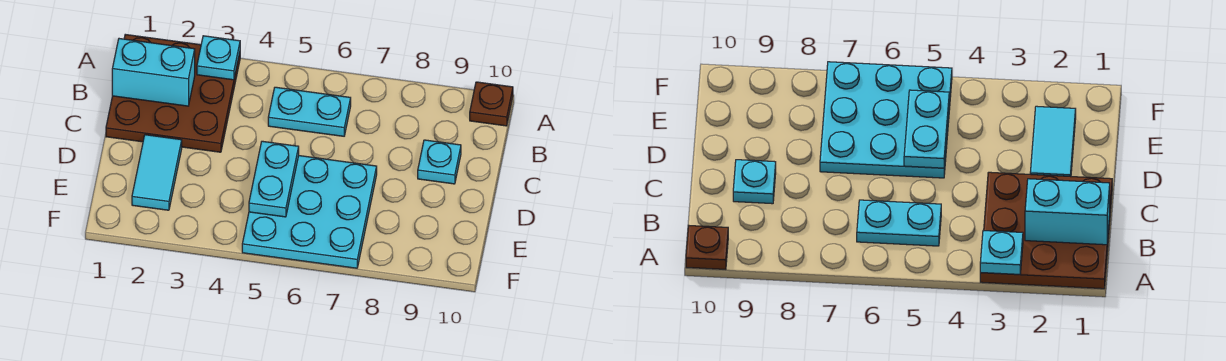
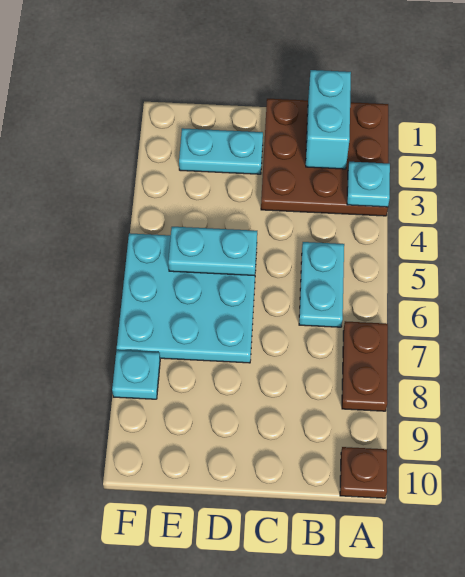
none -> brown 1x2 plate [342,321,388,411]
cyan 1x1 plate [418,140,461,184] -> cyan 1x1 plate moved to [112,350,160,399]
cyan 1x2 tile [132,135,182,210] -> cyan 1x2 plate [179,128,263,174]

